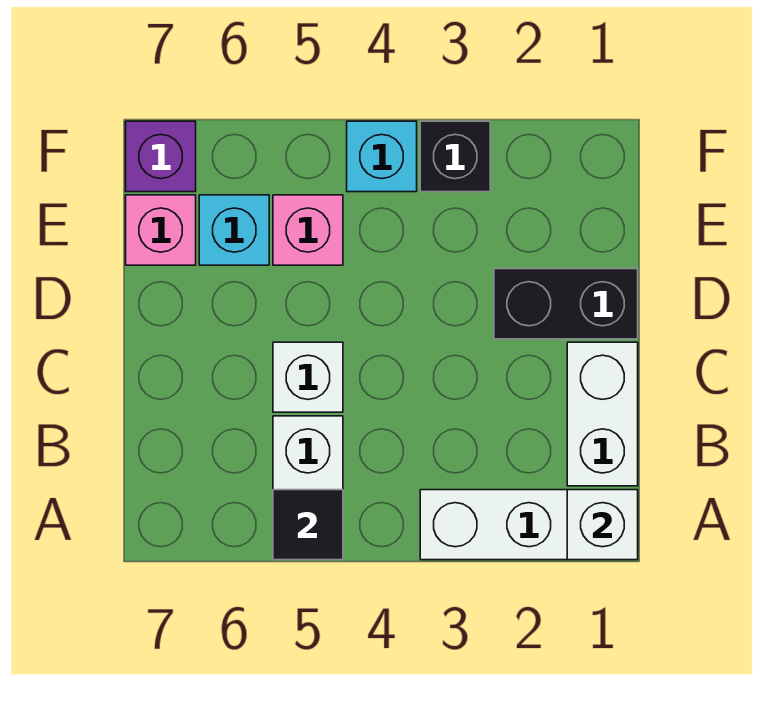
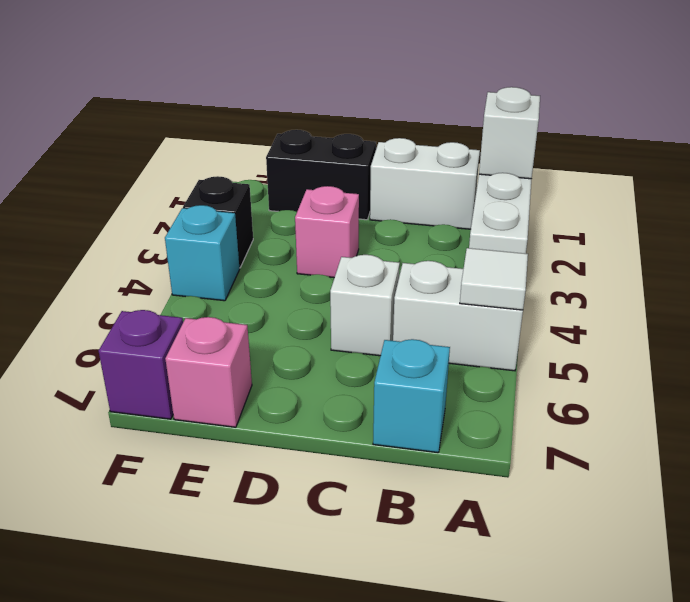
black 1x1 tile [273,490,343,560] -> white 1x1 tile [460,248,528,310]
black 1x2 brick [494,269,638,339] -> black 1x2 brick turned to [266,130,376,220]
pink 1x1 brick [273,195,343,265] -> pink 1x1 brick moved to [295,186,359,278]
cyan 1x1 brick [199,195,269,265] -> cyan 1x1 brick moved to [373,339,450,453]

